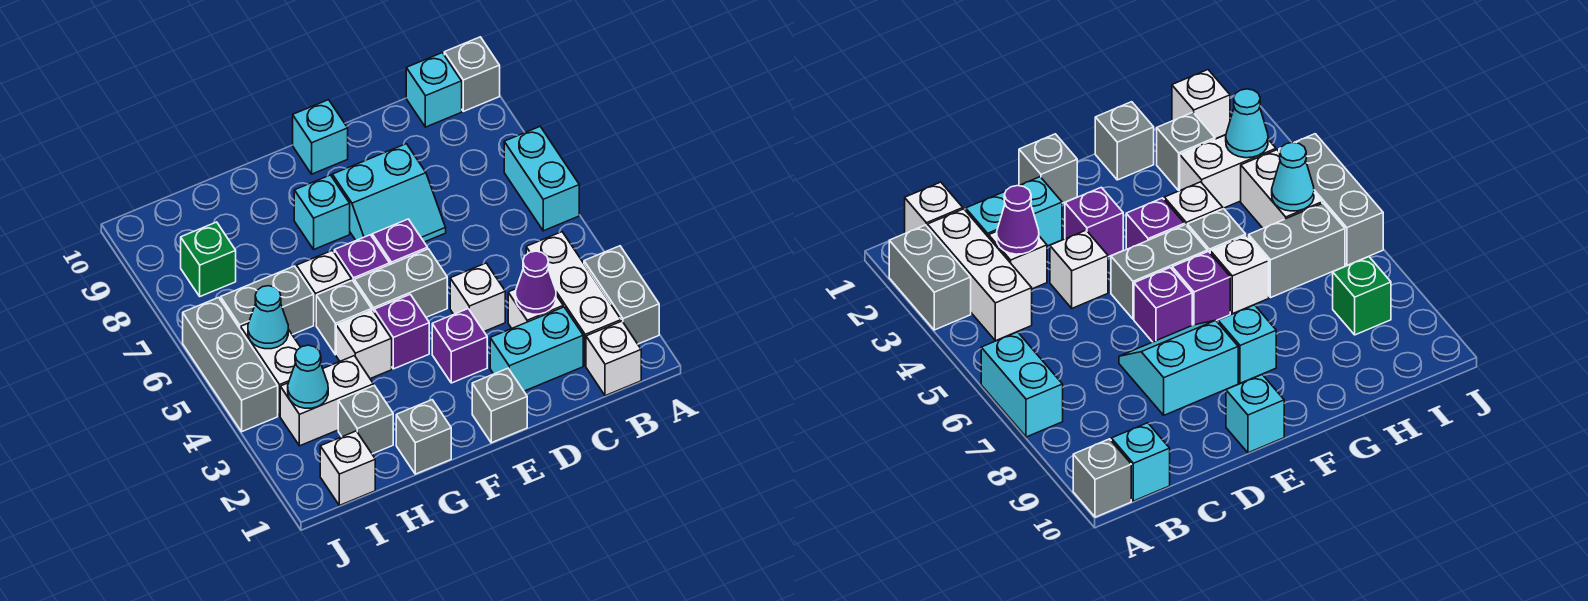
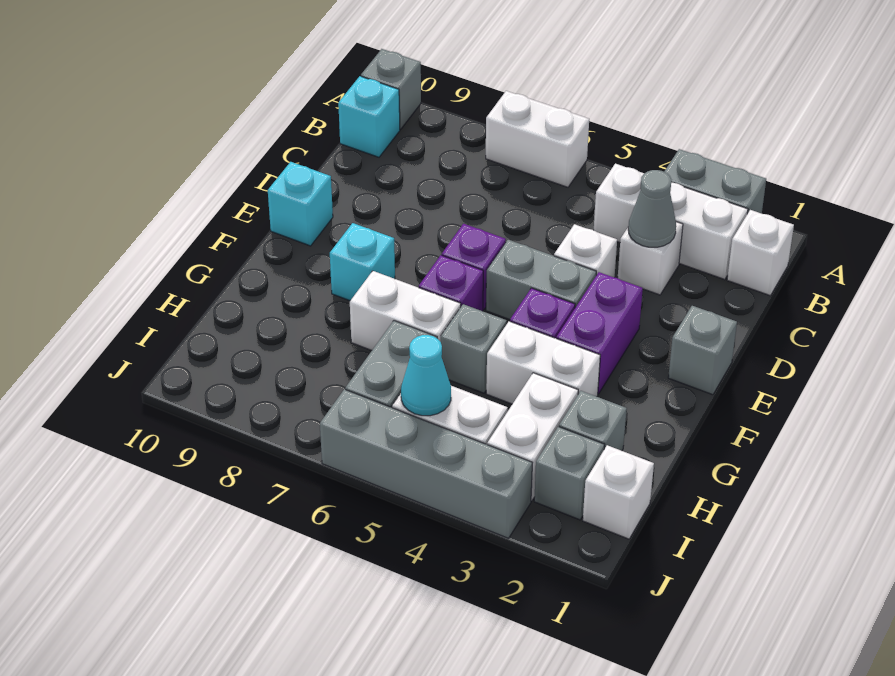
cyan 1x2 brick [504,127,579,231] -> white 1x2 brick [486,91,589,187]
cyan 1x2 brick [490,307,583,391] -> none
purple 1x1 cone [516,251,556,314] -> grey 1x1 cone [628,170,676,247]
cyan 2x2 slope [332,144,446,242] -> none
purple 1x1 brick [432,309,487,383] -> purple 1x2 brick [556,272,643,394]
grey 1x2 brick [354,249,447,317] -> grey 1x2 brick turned to [486,240,596,320]
grey 1x1 brick [396,400,451,474] -> grey 1x1 brick moved to [534,427,604,520]
white 1x1 brick [336,310,392,379] -> white 1x2 brick [486,321,600,404]
white 1x1 brick [296,250,352,325] -> white 1x2 brick [350,271,461,350]
cyan 1x1 cone [288,345,328,408] -> none
green 1x1 brick [181,222,236,296] -> none
grey 1x3 brick [183,298,278,432] -> grey 1x4 brick [320,389,532,538]

